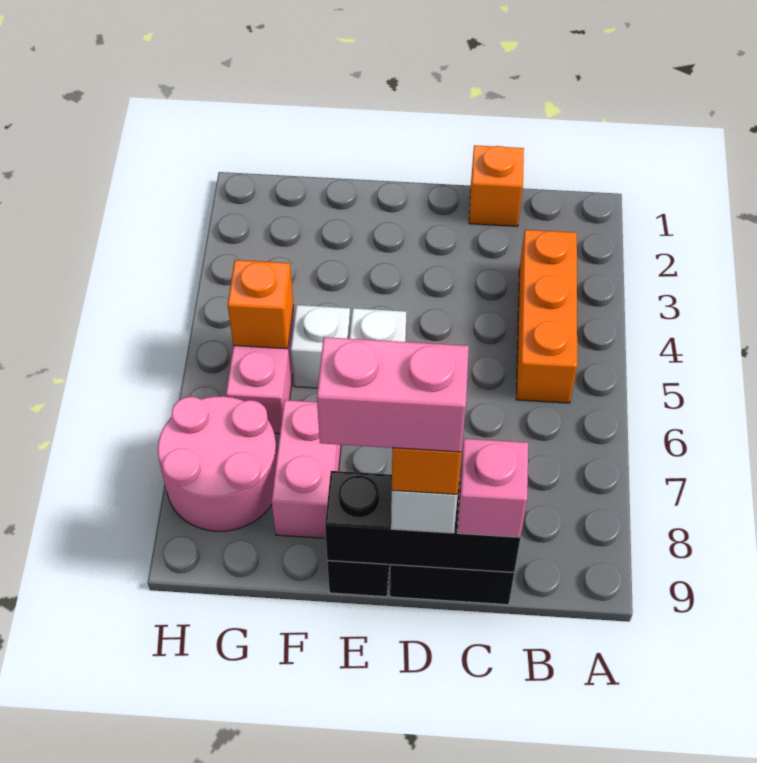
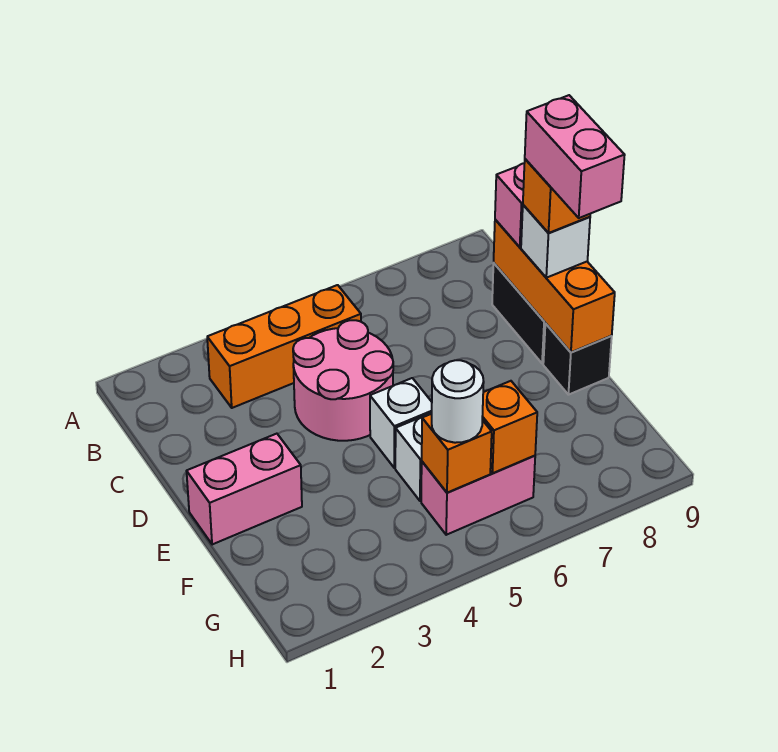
orange 1x1 brick [469,145,524,226] -> orange 1x1 brick moved to [482,381,537,473]
black 1x3 brick [325,471,520,572] -> orange 1x3 brick [494,220,615,352]
pink 1x2 brick [272,400,341,538] -> pink 1x2 brick moved to [187,434,302,545]
none -> white 1x1 round brick [432,360,484,443]
pink 2x2 round brick [158,396,277,531] -> pink 2x2 round brick moved to [293,320,393,441]

